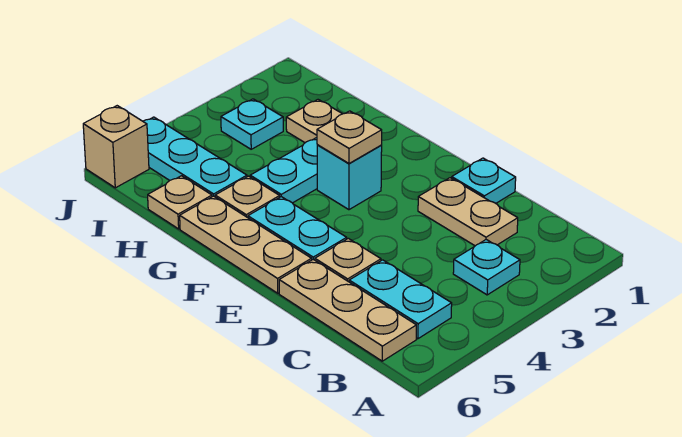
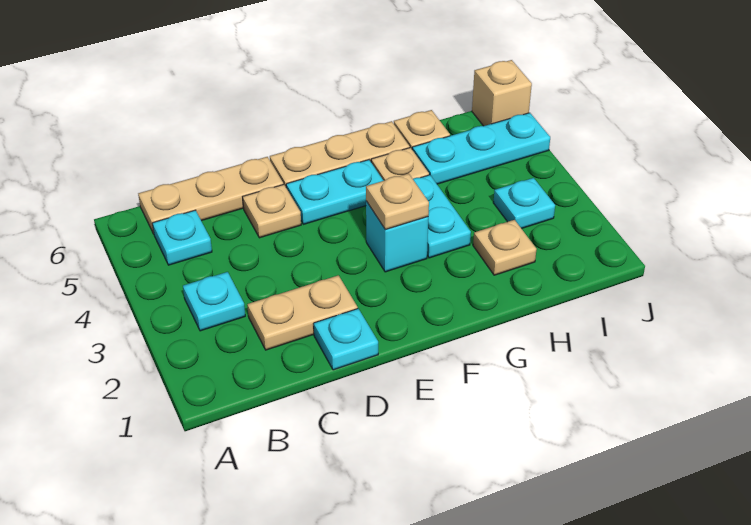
cyan 1x2 plate [349,260,452,339] -> cyan 1x1 plate [152,210,212,265]

